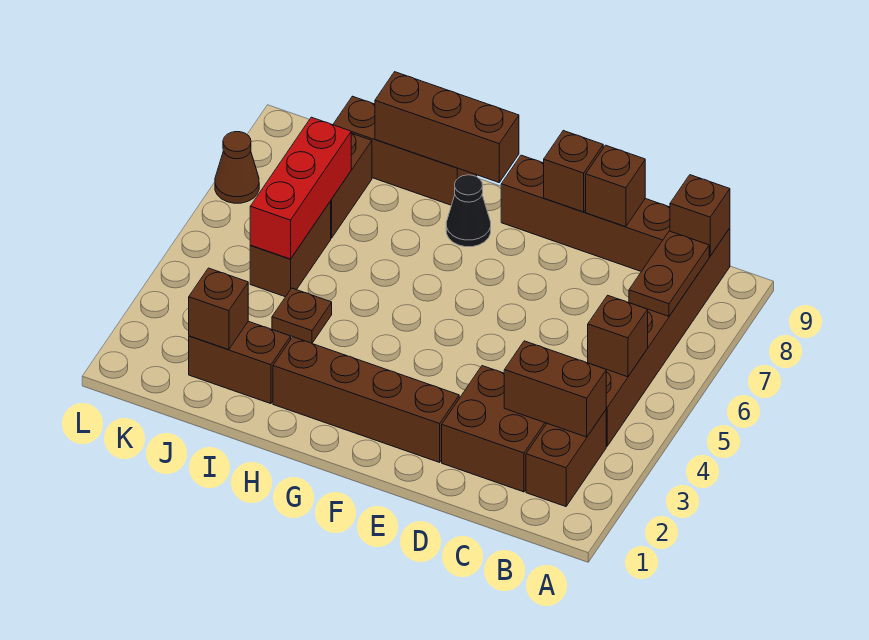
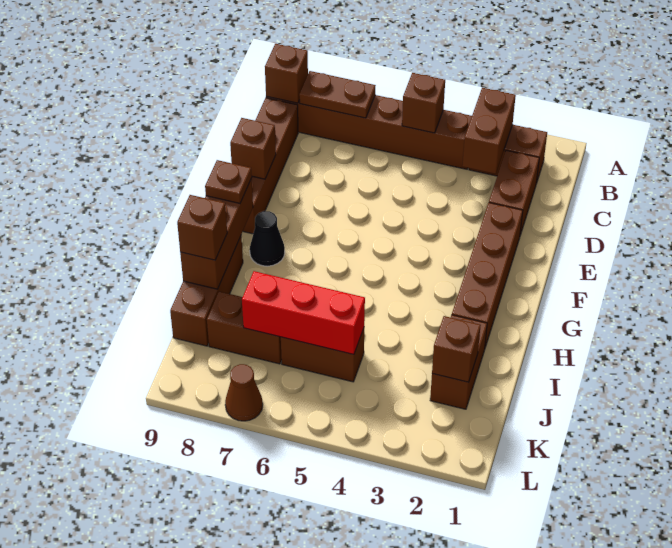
brown 2x2 brick [442,366,547,492] -> brown 1x2 brick [489,150,539,235]
brown 1x1 brick [586,145,645,227] -> brown 1x1 brick moved to [177,195,227,260]
brown 1x1 plate [272,288,332,343] -> brown 1x1 plate moved to [205,160,252,203]

